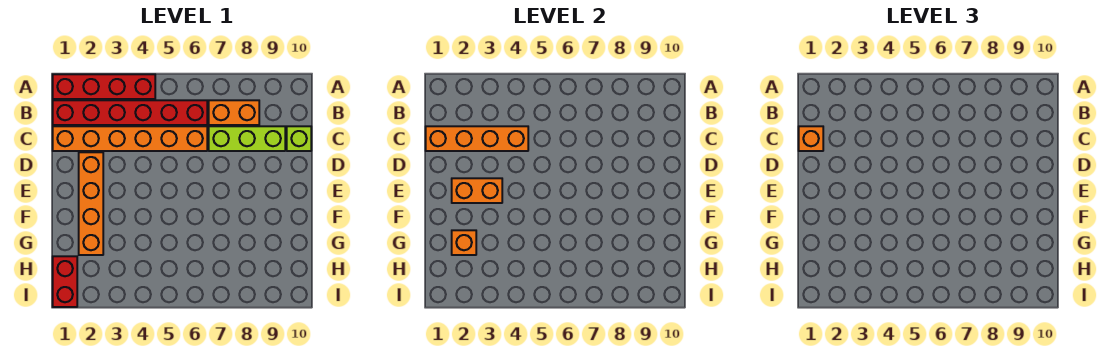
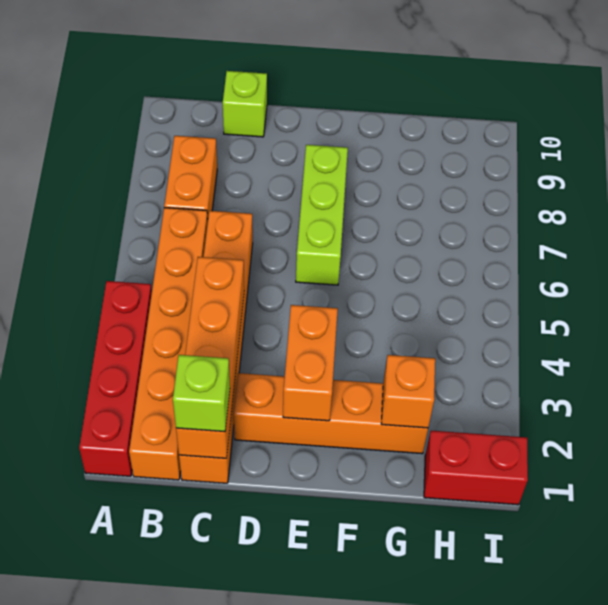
red 1x6 brick [53,100,207,125] -> orange 1x6 brick [129,208,208,480]
orange 1x1 brick [799,126,823,151] -> lime 1x1 brick [173,355,230,432]
lime 1x3 brick [209,126,285,151] -> lime 1x3 brick moved to [296,145,348,285]

